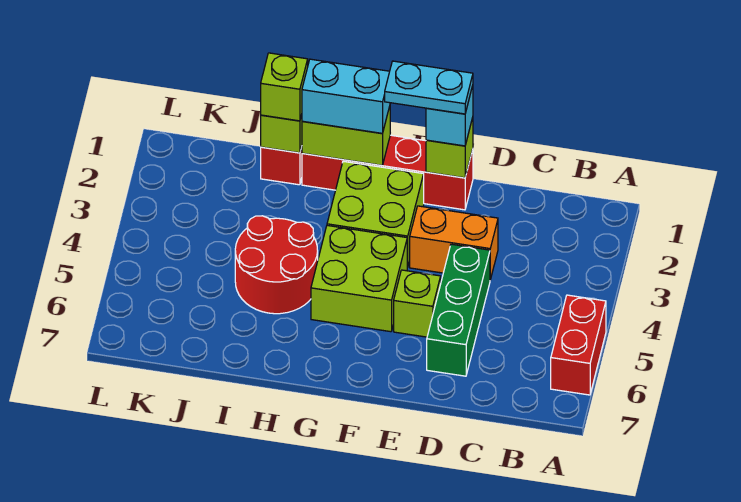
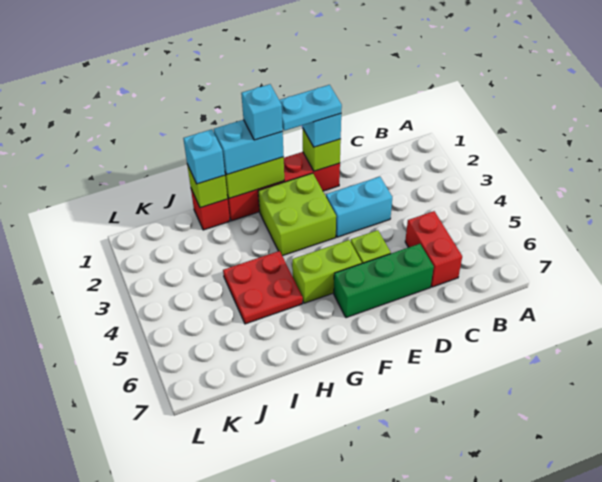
red 1x2 brick [551,295,606,395] -> red 1x2 brick moved to [405,211,462,287]
orange 1x2 brick [410,206,498,280] -> cyan 1x2 brick [326,177,392,237]
green 1x3 brick [427,244,490,376] -> green 1x3 brick turned to [334,244,434,318]
lime 2x2 brick [311,226,407,332] -> lime 1x2 brick [292,240,362,303]
none -> cyan 1x1 brick [241,84,283,140]
red 2x2 round brick [235,216,318,314] -> red 2x2 plate [223,251,303,324]
lime 1x1 brick [261,53,308,121] -> cyan 1x1 brick [183,129,225,184]

